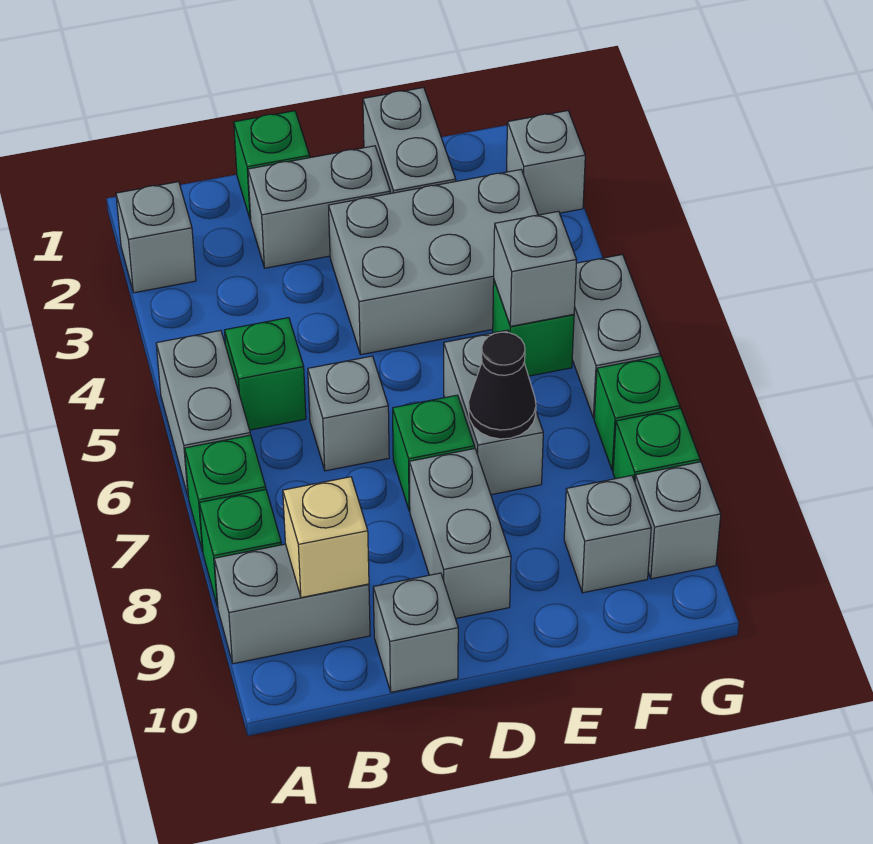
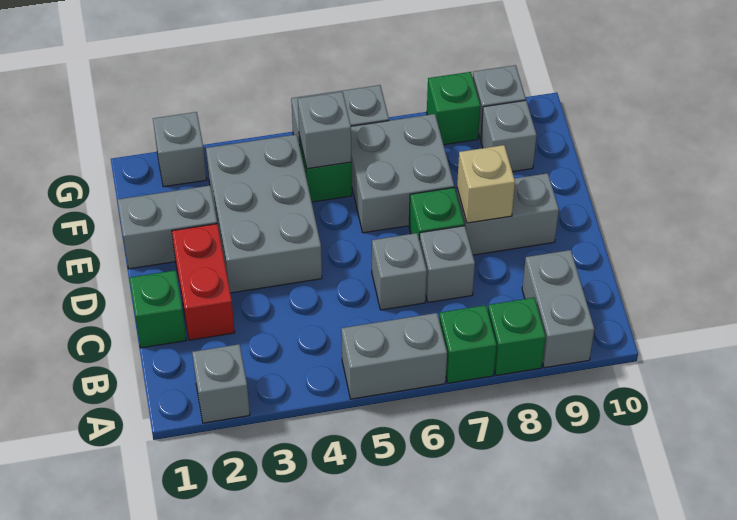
green 1x1 brick [225,318,306,430] -> none
tan 1x1 brick [283,477,369,598] -> tan 1x1 brick moved to [457,145,515,223]
grey 1x2 brick [248,146,390,268] -> red 1x2 brick [172,224,235,340]
grey 1x1 brick [373,573,458,692] -> grey 1x1 brick moved to [419,226,475,302]
grey 1x2 brick [444,330,543,495] -> grey 2x2 brick [351,114,454,233]
black 1x1 cone [468,332,536,439] -> none
green 1x1 brick [594,356,680,471] -> none

